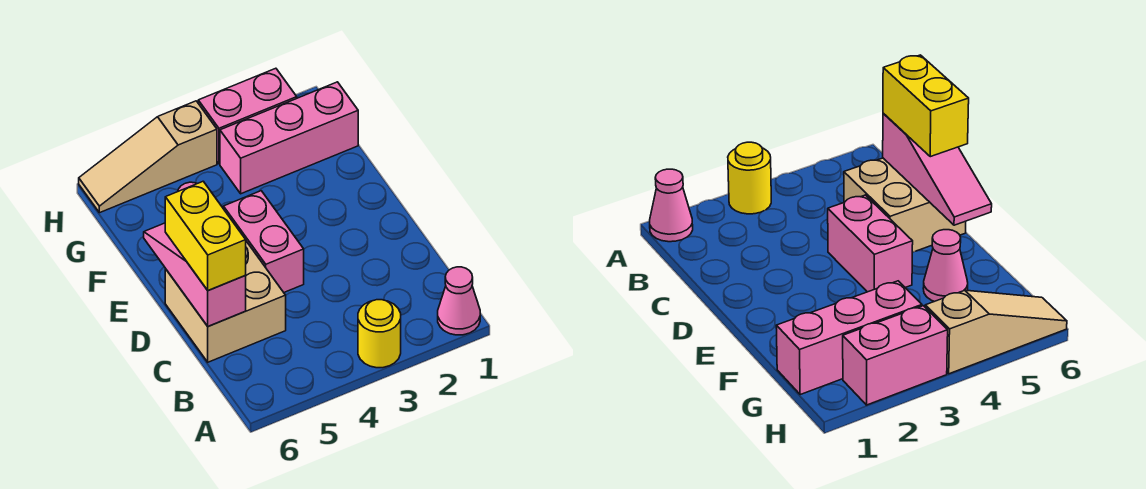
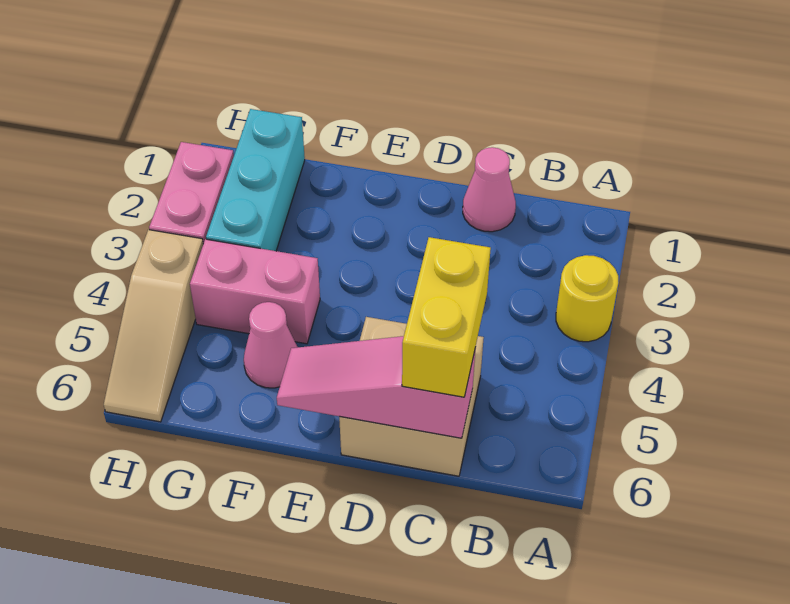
pink 1x1 cone [438,267,480,335] -> pink 1x1 cone moved to [463,147,516,232]
yellow 1x2 brick [165,181,246,291] -> yellow 1x2 brick turned to [402,237,491,397]
pink 1x2 brick [223,191,304,292] -> pink 1x2 brick moved to [190,239,320,344]
pink 1x3 brick [220,82,358,194] -> cyan 1x3 brick [206,109,305,251]

